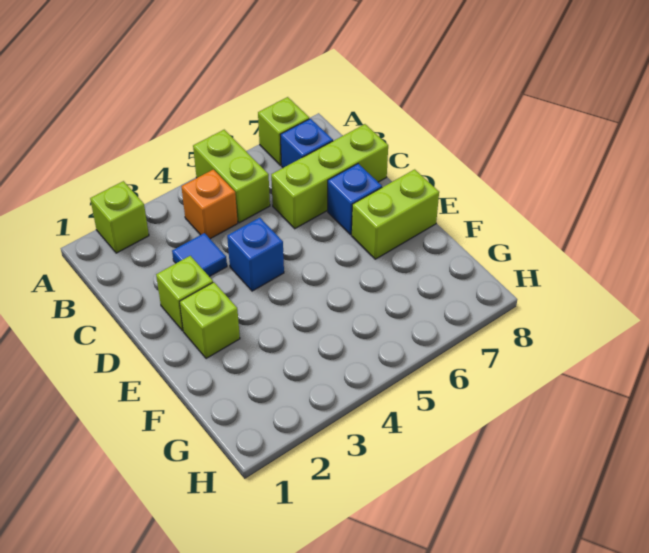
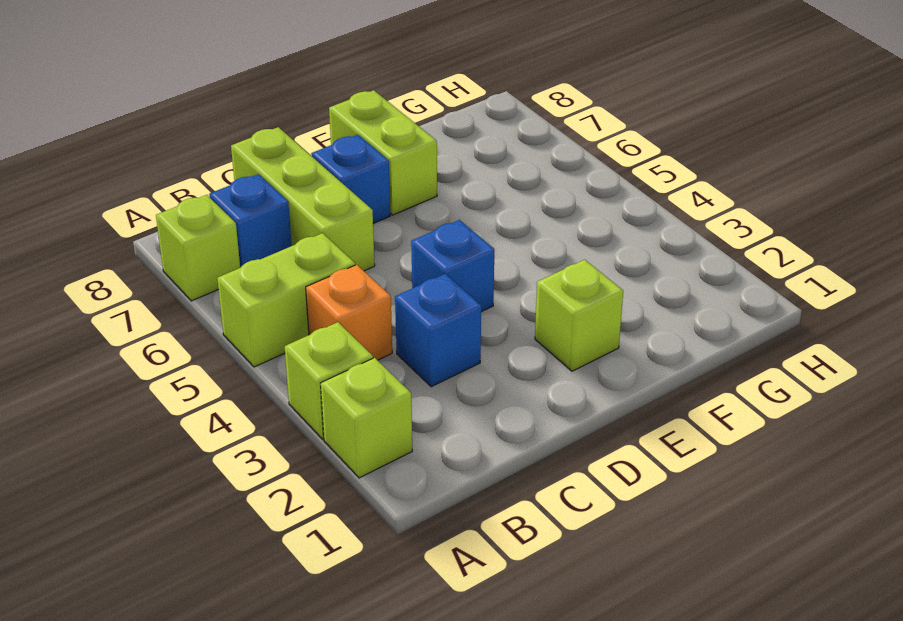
blue 1x1 tile [172,233,227,277] -> blue 1x1 brick [395,274,481,387]
lime 1x1 brick [156,256,213,331] -> lime 1x1 brick moved to [285,322,373,439]

